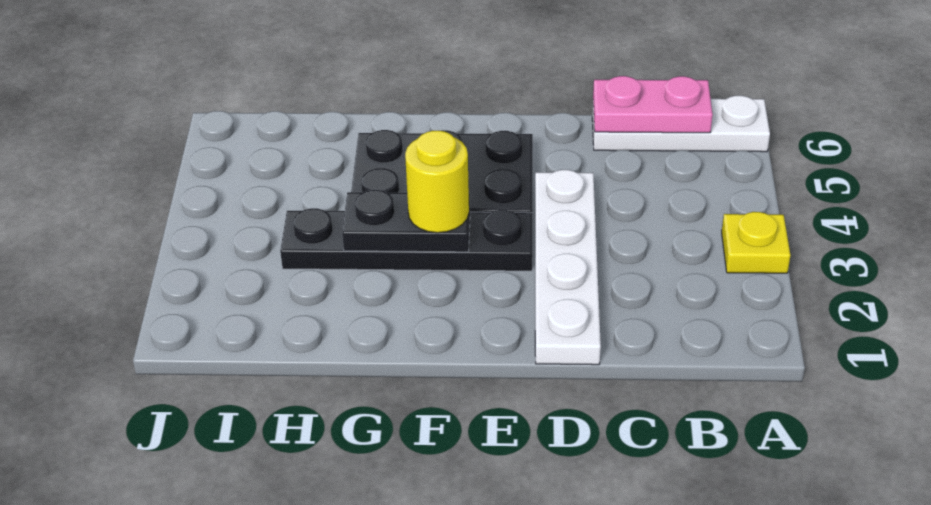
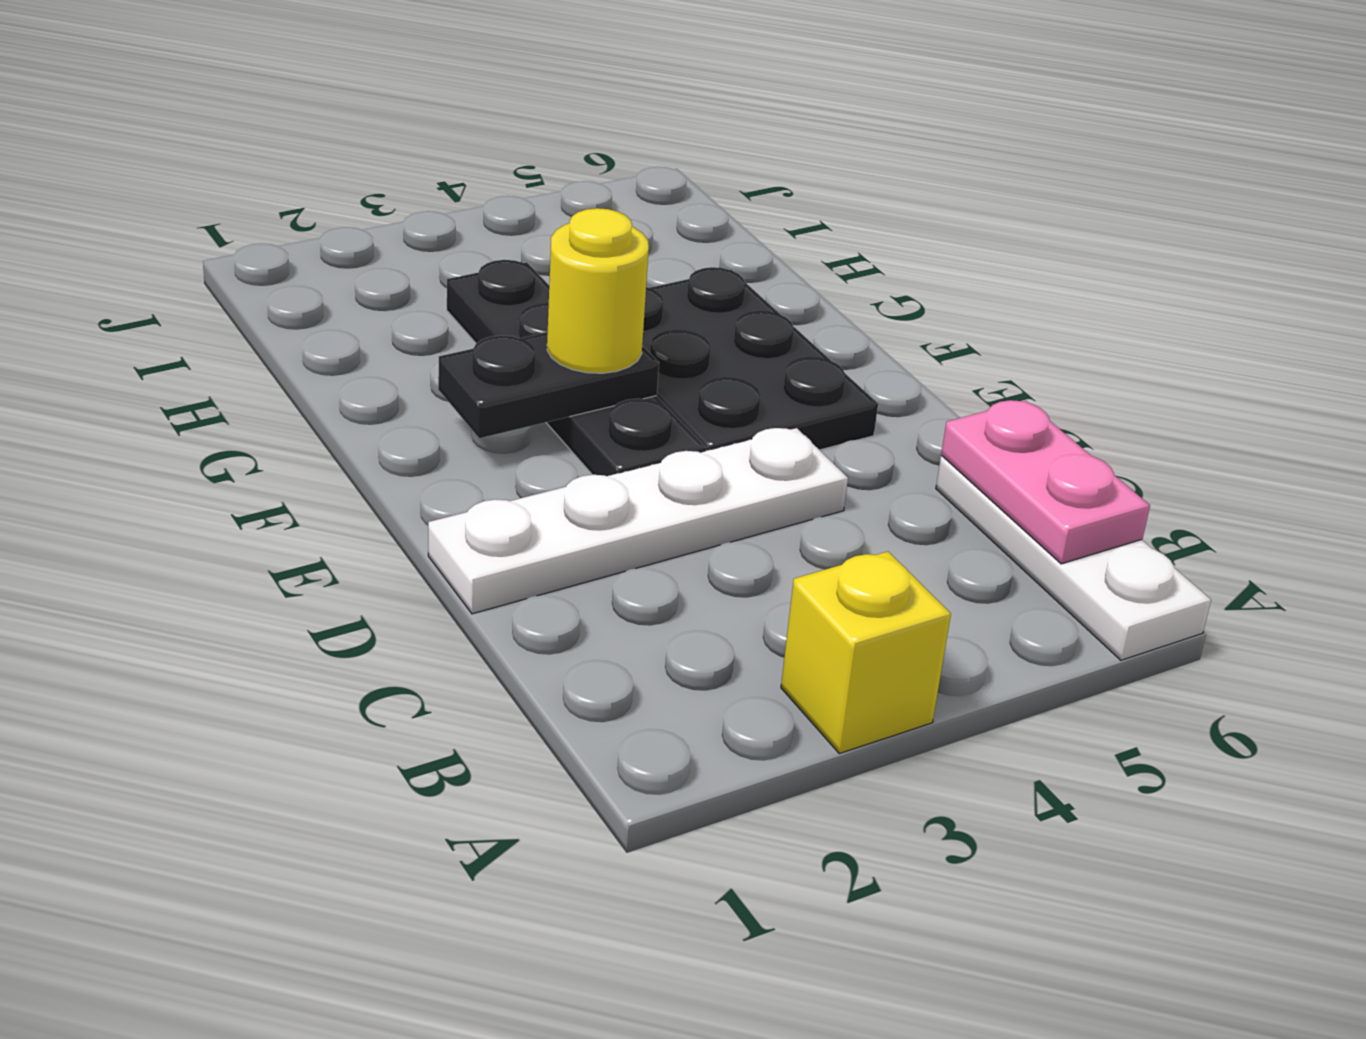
yellow 1x1 plate [722,212,790,273] -> yellow 1x1 brick [781,552,951,754]
black 1x2 plate [342,190,470,252] -> black 1x2 plate turned to [438,332,659,438]

